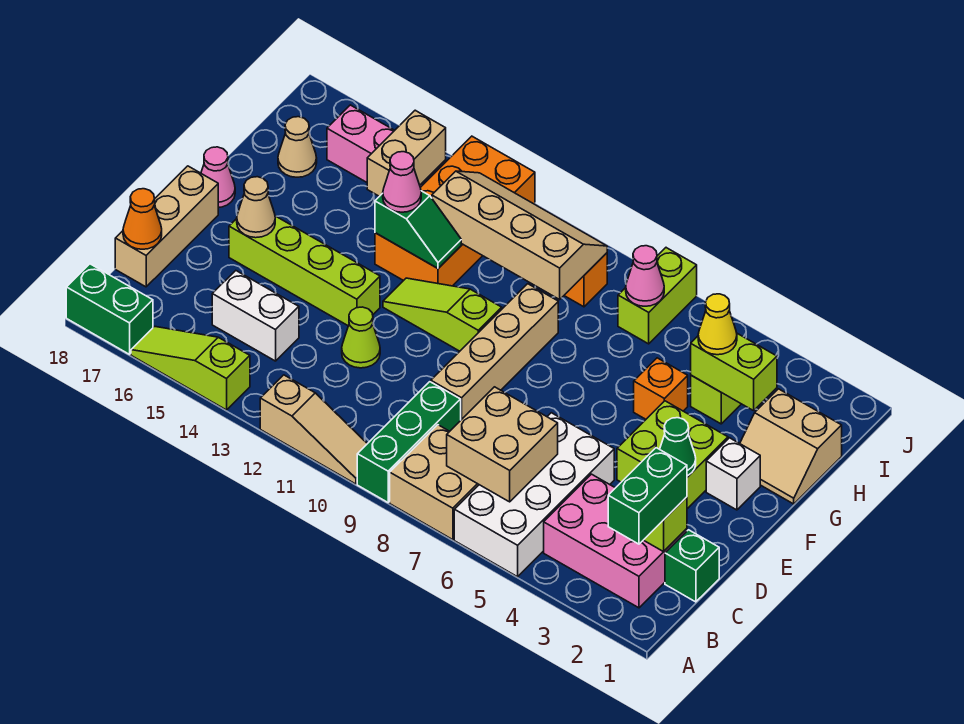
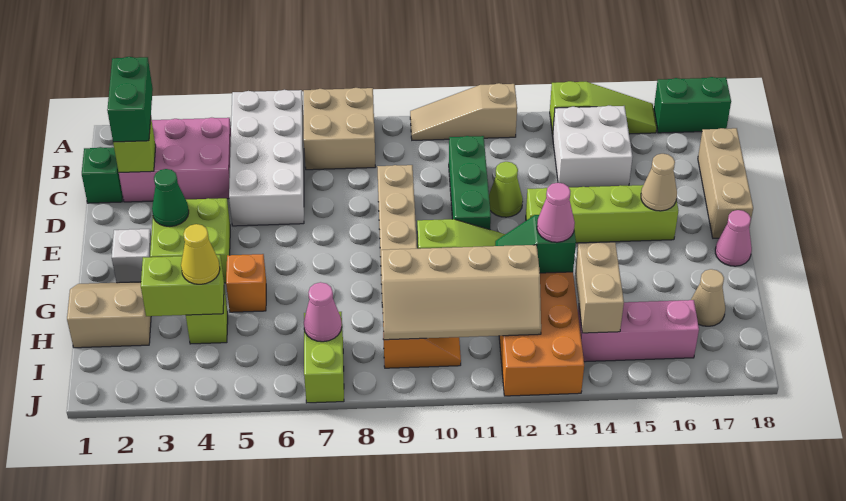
green 1x3 brick [357,382,461,502] -> green 1x3 brick moved to [449,136,491,230]
tan 2x2 brick [447,387,558,502] -> none
white 1x2 brick [212,271,299,361] -> white 2x2 brick [553,106,632,187]
orange 1x1 cone [123,189,162,249] -> none

